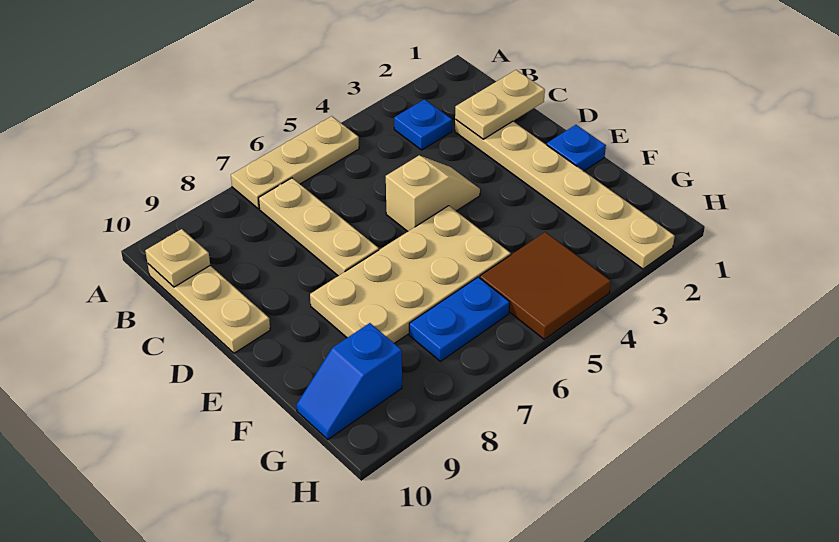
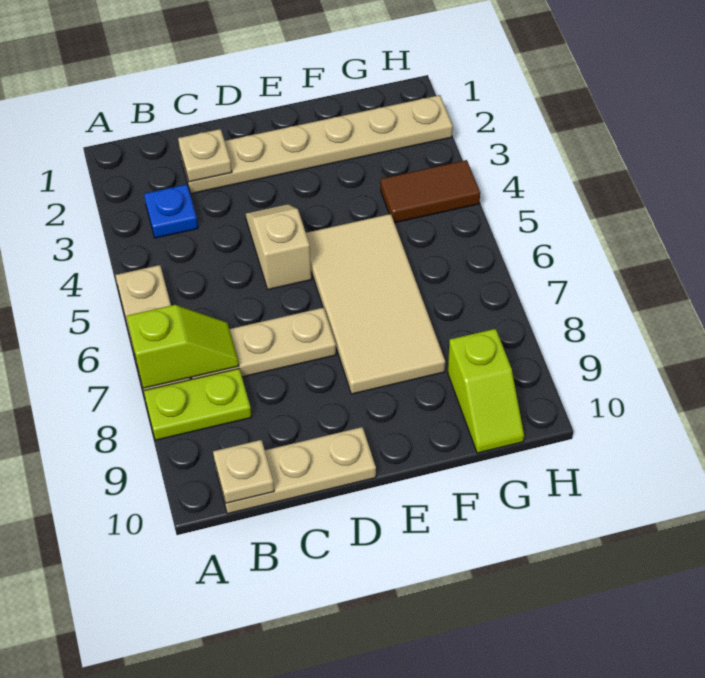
none -> lime 1x2 slope [127,305,239,388]
none -> lime 1x2 plate [144,369,252,440]
tan 1x2 plate [455,70,545,139] -> tan 1x1 plate [178,129,232,182]
blue 1x1 plate [547,125,606,171] -> none
tan 2x4 plate [310,206,511,343] -> tan 2x4 tile [306,214,445,394]
brown 2x2 tile [480,232,611,339] -> brown 1x2 tile [380,160,480,223]
blue 1x2 plate [409,277,510,361] -> none
blue 1x2 slope [297,323,402,439] -> lime 1x2 slope [448,329,524,453]

